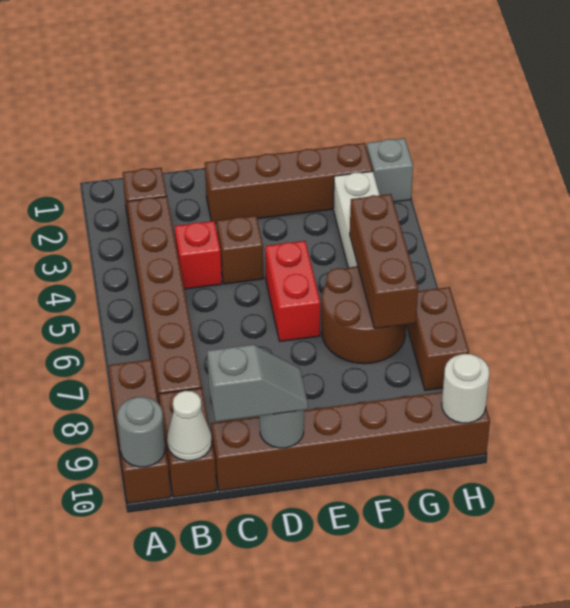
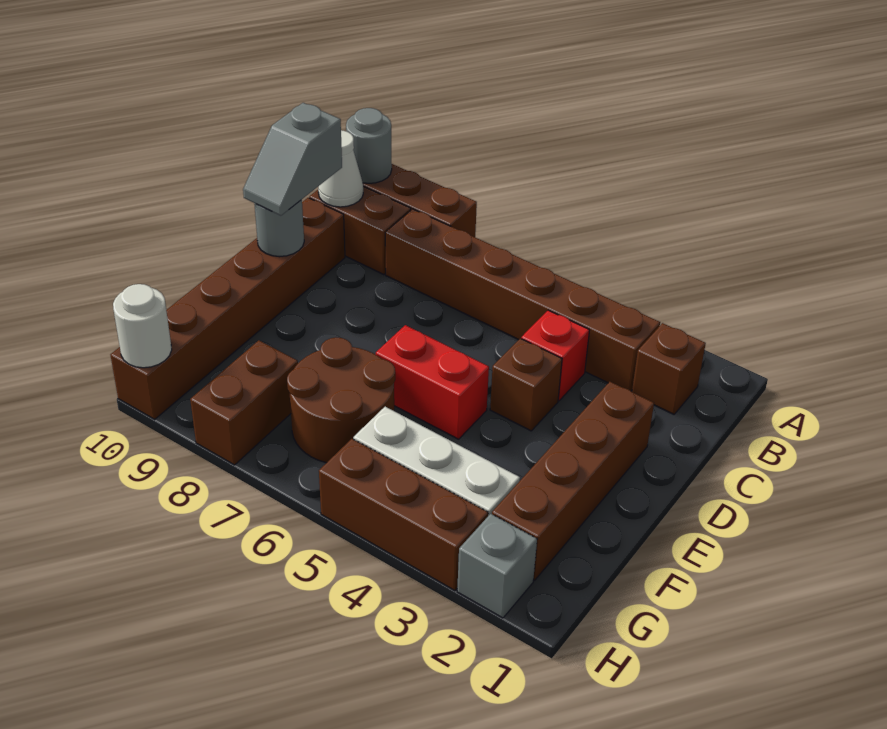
brown 1x3 brick [350,194,418,328] -> brown 1x3 brick moved to [319,439,488,591]
brown 1x2 brick [407,287,469,391] -> brown 1x2 brick turned to [190,340,298,465]

